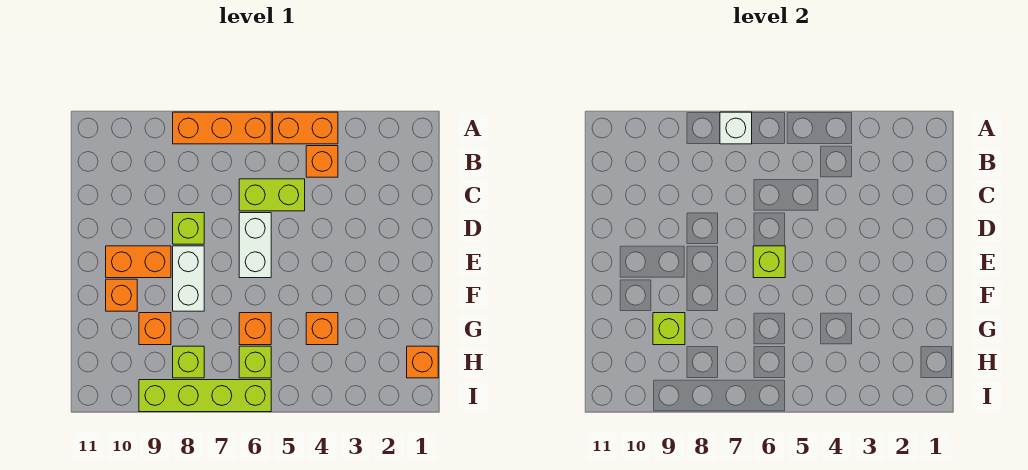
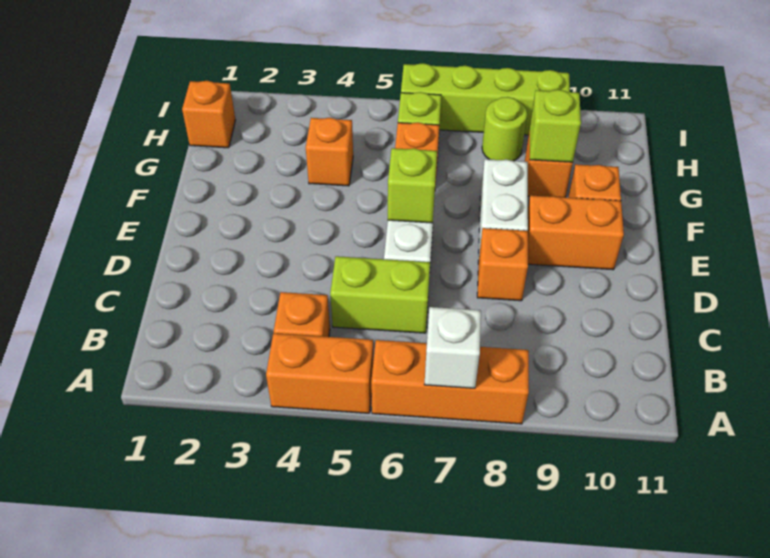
lime 1x1 brick [173,213,204,244] -> orange 1x1 brick [477,228,528,301]
lime 1x1 brick [173,346,204,378] -> lime 1x1 round brick [482,97,527,161]

